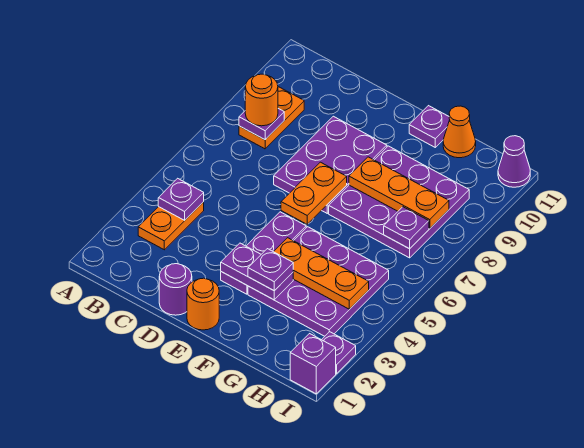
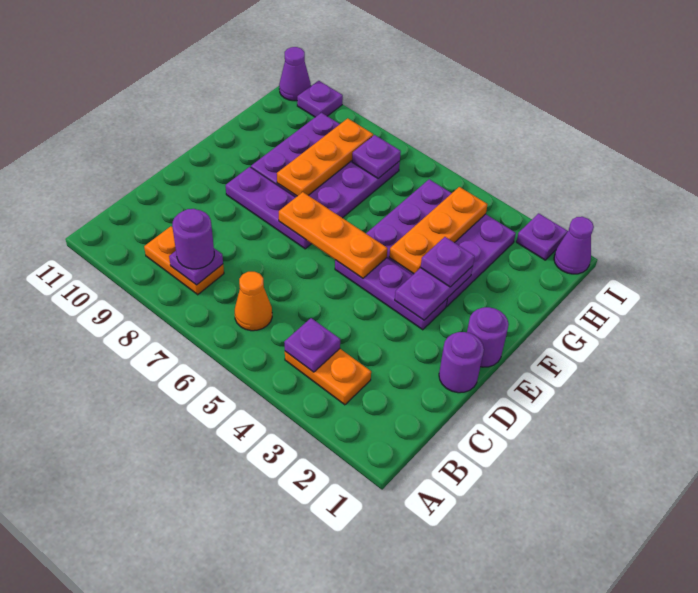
orange 1x1 round brick [245,74,278,126] -> purple 1x1 round brick [172,209,214,269]
purple 2x3 plate [274,116,387,213] -> purple 1x3 plate [226,167,312,249]
orange 1x1 round brick [187,278,219,330] -> purple 1x1 round brick [467,307,509,367]
orange 1x2 plate [281,162,347,224] -> orange 1x3 plate [279,192,388,278]
purple 1x1 plate [409,106,450,147] -> purple 1x1 plate moved to [297,81,343,117]
orange 1x1 cone [443,106,476,158] -> orange 1x1 cone moved to [235,272,272,331]
purple 1x1 brick [290,334,336,394] -> purple 1x1 cone [554,217,594,274]

